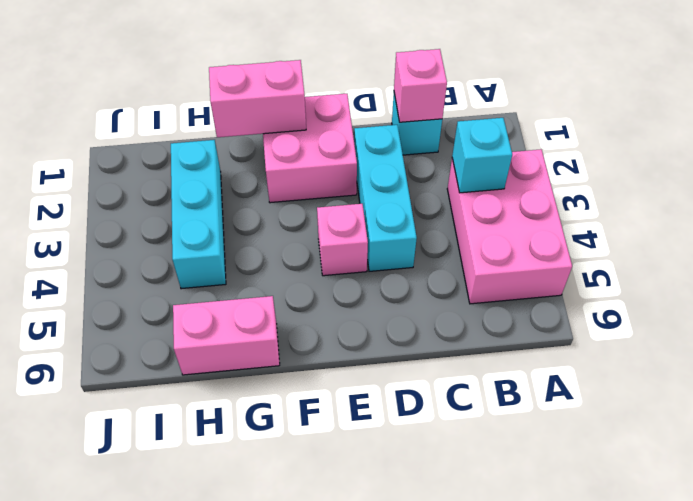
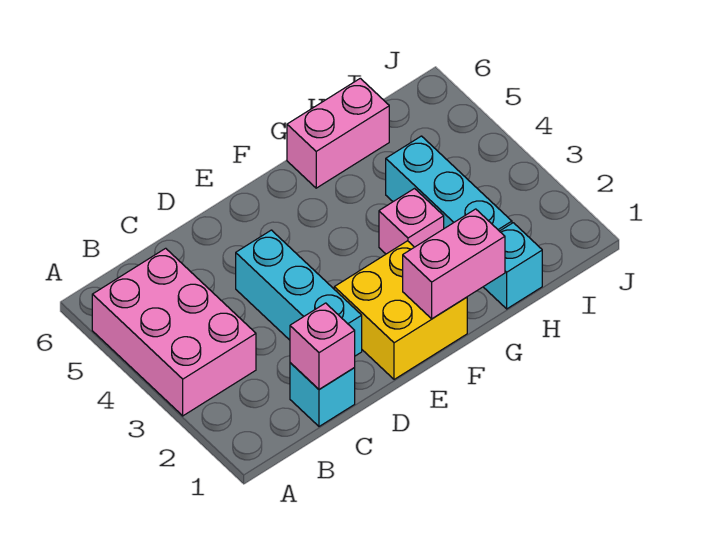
cyan 1x1 brick [452,118,512,193] -> cyan 1x1 brick moved to [484,223,542,309]
pink 2x2 brick [263,94,357,203] -> yellow 2x2 brick [334,241,467,379]
pink 1x1 brick [317,204,368,276] -> pink 1x1 brick moved to [379,189,444,254]

